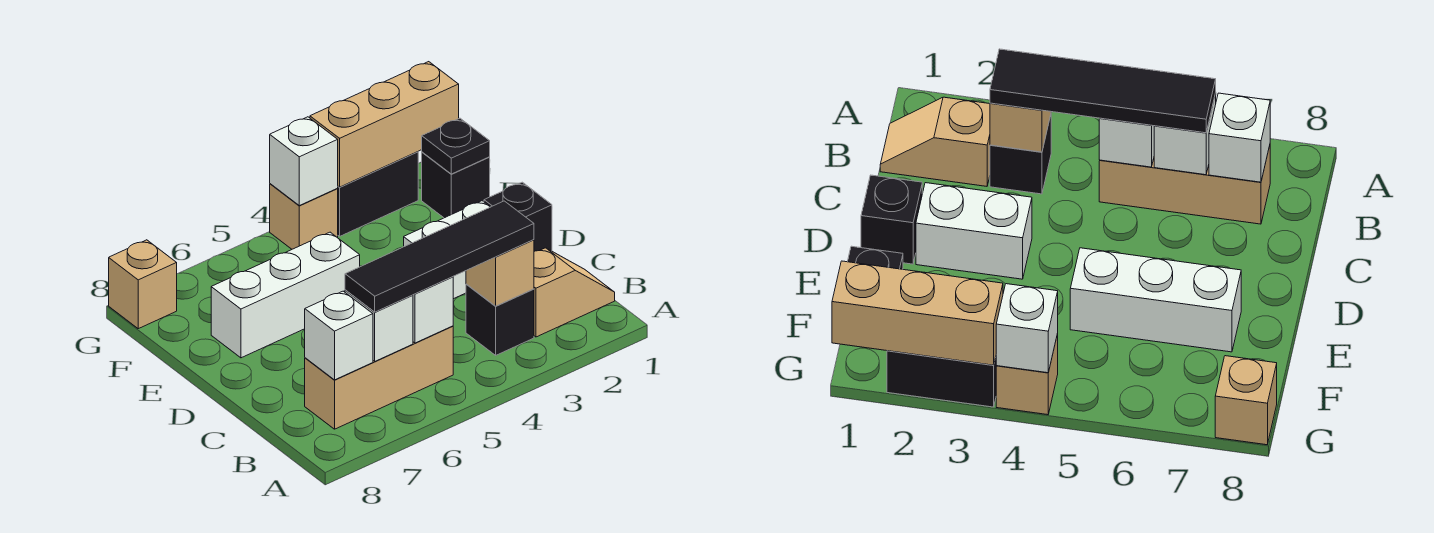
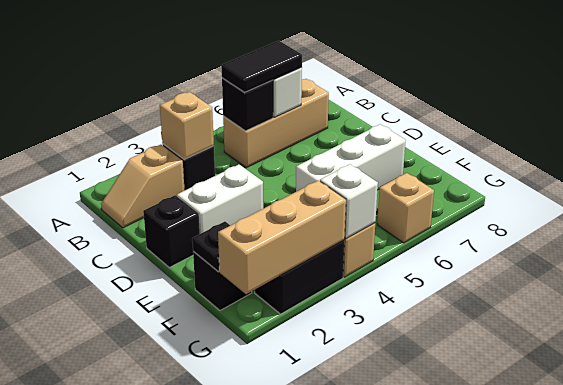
black 1x4 tile [345,201,534,312] -> black 1x2 tile [221,41,302,92]
white 1x1 brick [413,277,453,343] -> black 1x1 brick [222,78,273,131]
white 1x1 brick [305,291,373,380] -> none
tan 1x1 brick [109,240,177,329] -> tan 1x1 brick moved to [377,173,434,243]

